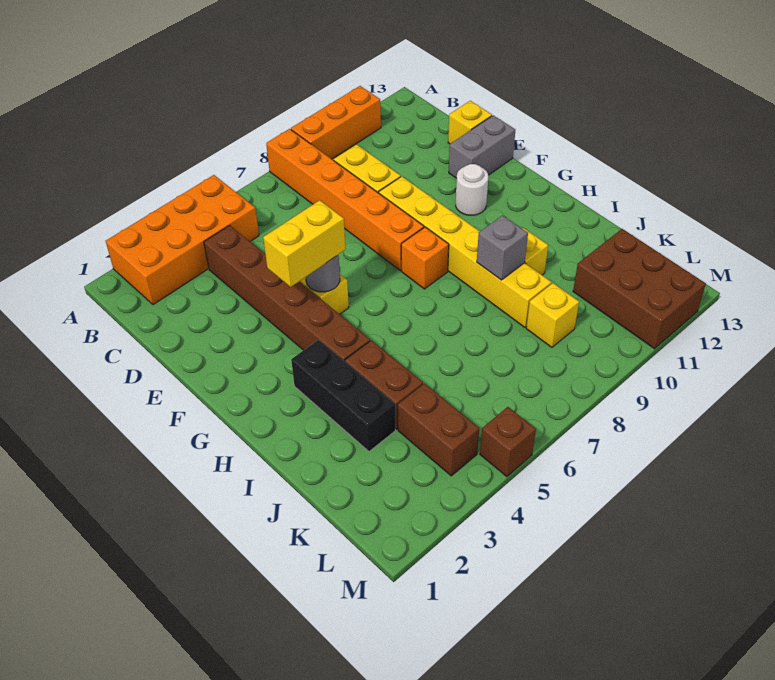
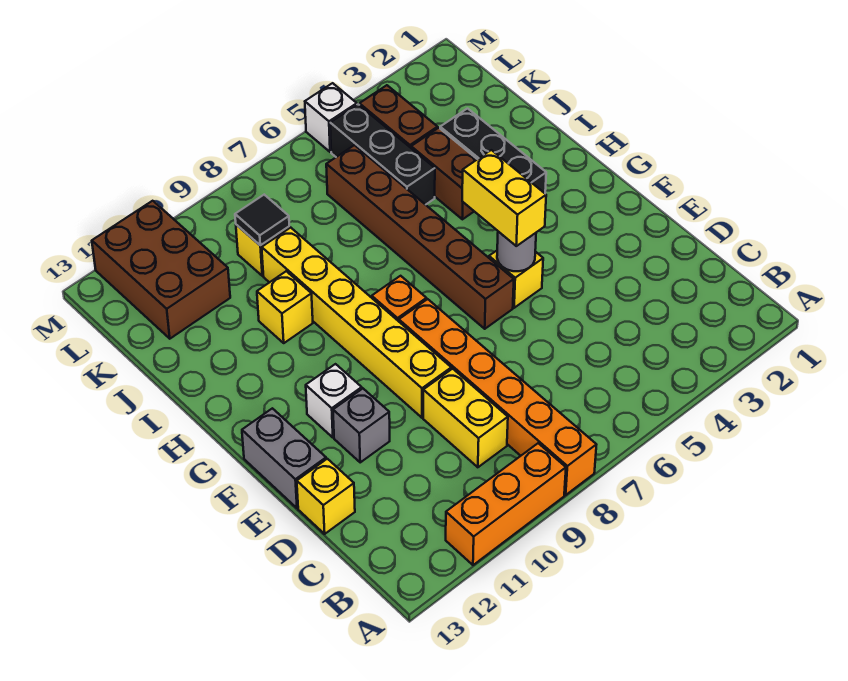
orange 2x4 brick [106,175,259,305] -> none
brown 1x6 brick [204,225,370,362] -> brown 1x6 brick moved to [326,145,514,329]
grey 1x2 brick [449,115,515,178] -> grey 1x2 brick turned to [242,408,326,508]
yellow 1x2 brick [263,200,346,287] -> yellow 1x2 brick turned to [462,150,546,246]
white 1x1 round brick [456,164,488,215] -> white 1x1 brick [306,364,362,438]
grey 1x1 brick [477,215,528,280] -> grey 1x1 brick moved to [333,389,390,462]
none -> black 1x3 brick [330,105,435,205]
none -> black 1x1 tile [235,195,289,245]
brown 1x1 brick [480,407,536,477] -> white 1x1 brick [305,83,357,152]

